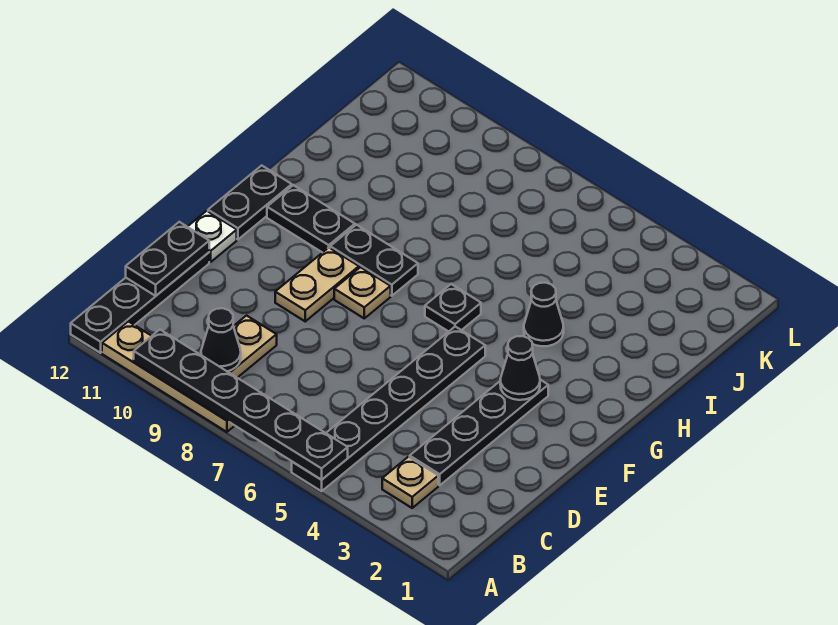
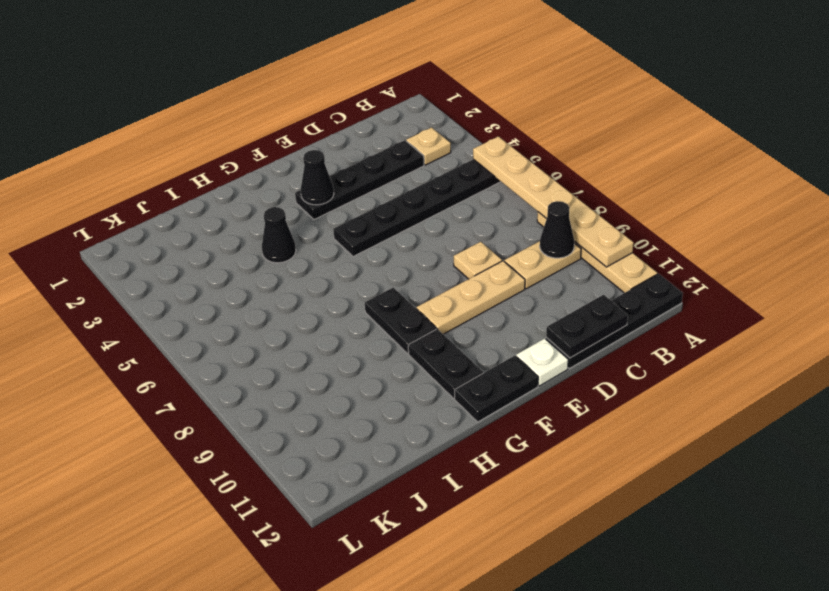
black 1x6 plate [134,330,348,480] -> tan 1x6 plate [473,136,634,267]
tan 1x2 plate [275,248,359,321] -> tan 1x3 plate [417,261,525,334]
tan 1x1 plate [334,267,391,318] -> tan 1x1 plate moved to [454,242,502,279]
black 1x1 plate [425,284,481,332] -> none

